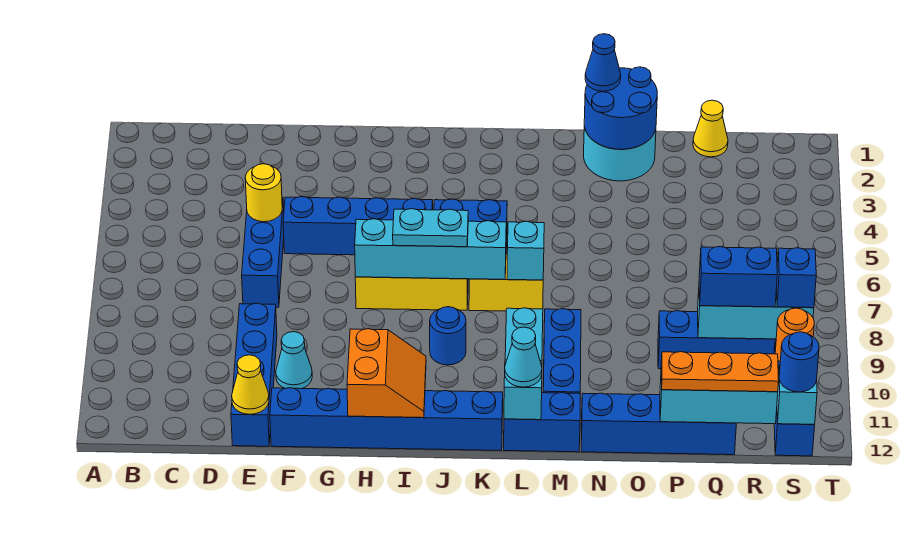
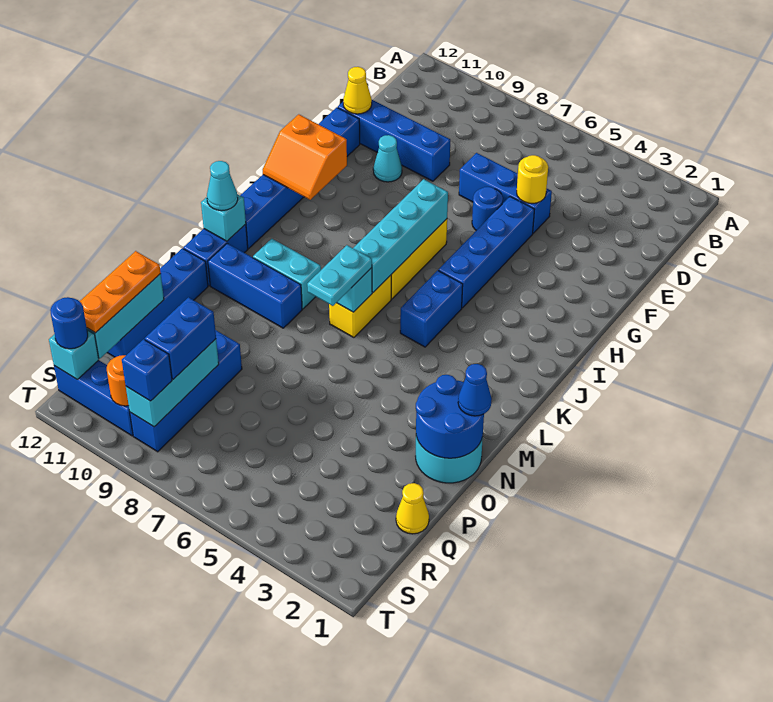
cyan 1x2 plate [393,209,468,247] -> cyan 1x2 plate moved to [307,245,372,306]
blue 1x1 round brick [430,307,466,365] -> blue 1x1 round brick moved to [472,187,503,230]

